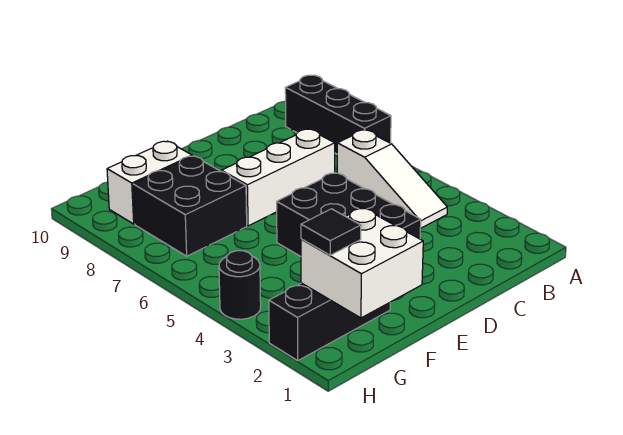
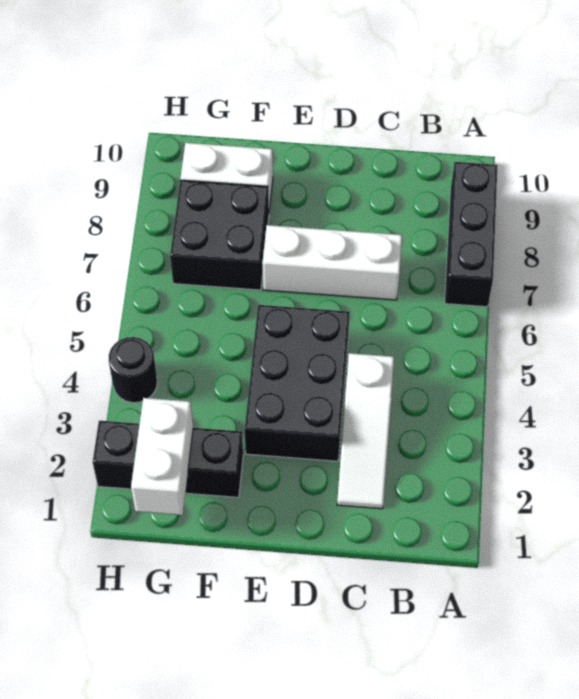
white 1x3 slope [337,130,447,229] -> white 1x3 slope moved to [337,353,394,509]
white 2x2 brick [301,208,423,318] -> white 1x2 brick [131,398,193,515]
black 1x1 tile [301,209,361,255] -> none

